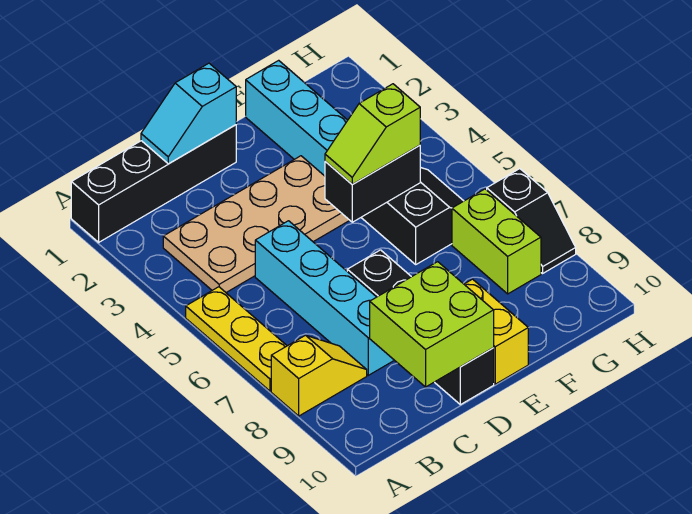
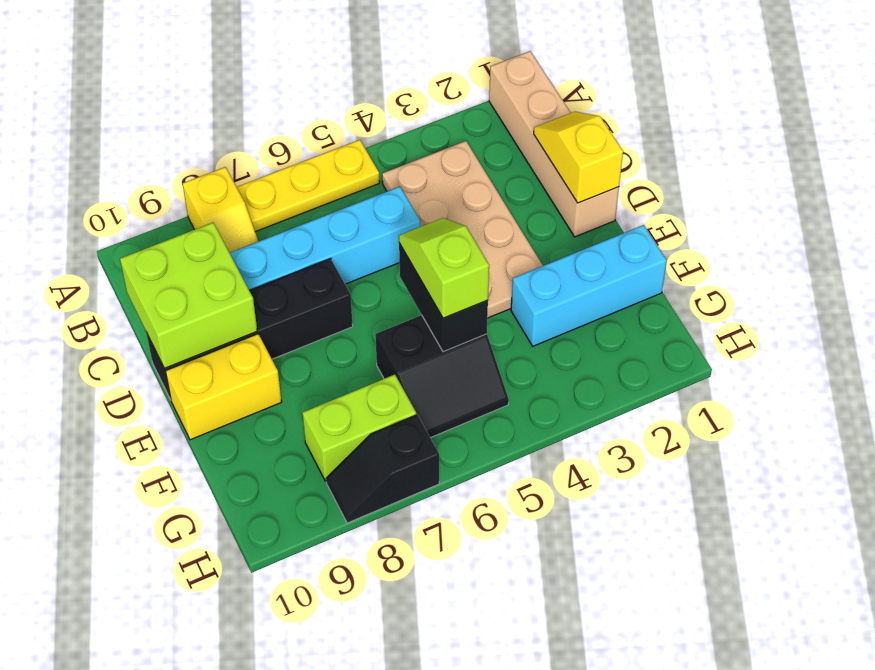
black 1x4 brick [71,125,236,242] -> tan 1x4 brick [489,51,619,237]
cyan 1x2 slope [141,63,236,164] -> yellow 1x2 slope [534,112,623,203]

